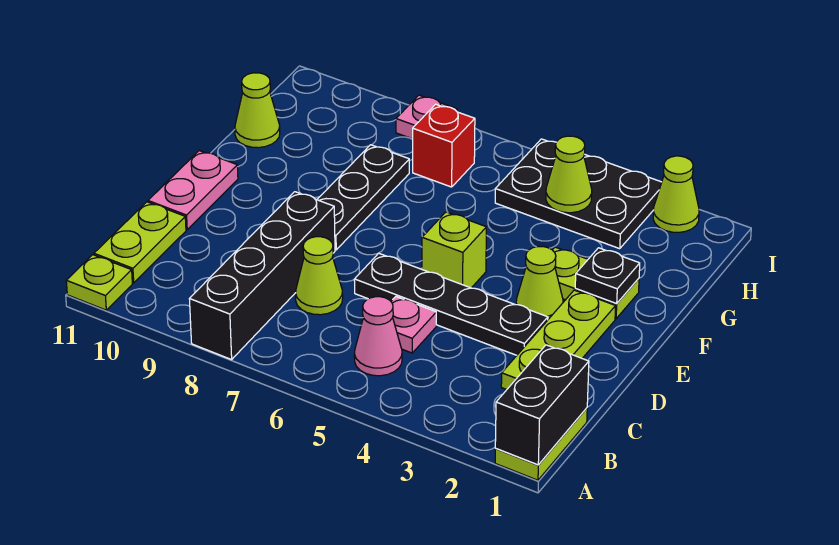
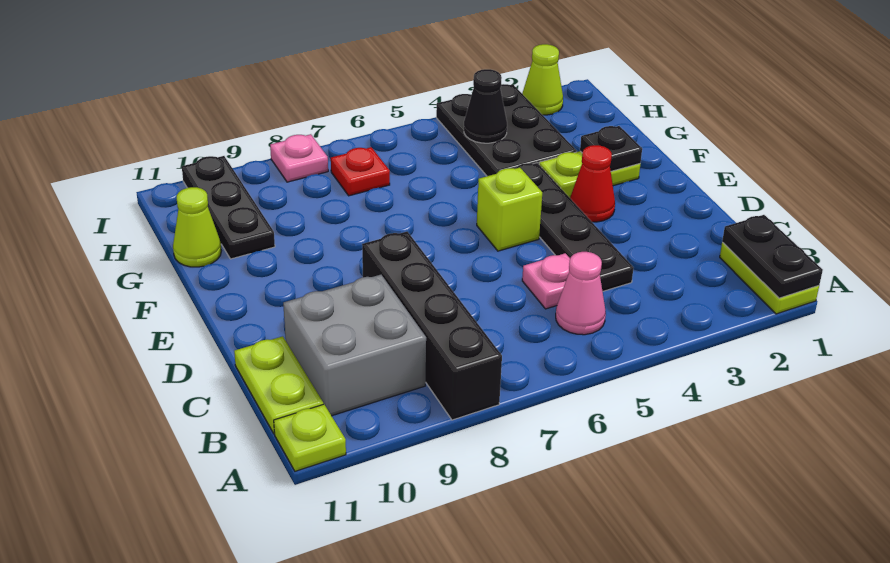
black 1x2 brick [495,345,589,465] -> black 1x2 plate [722,215,823,298]
none -> grey 2x2 brick [283,275,426,416]
lime 1x3 plate [501,290,616,390] -> none
lime 1x1 cone [296,237,343,315] -> none
black 1x4 plate [354,253,548,355] -> black 1x4 plate turned to [515,163,634,291]
pink 1x2 plate [148,151,238,229] -> none
lime 1x1 cone [516,247,563,319] -> red 1x1 cone [570,145,615,222]
black 1x3 plate [317,145,409,250] -> black 1x3 plate moved to [182,156,275,259]
black 2x3 plate [495,139,662,249] -> black 2x3 plate turned to [436,84,577,176]
lime 1x1 cone [546,136,592,213] -> black 1x1 cone [464,69,507,143]
red 1x1 brick [413,104,475,187] -> red 1x1 plate [331,147,390,196]

